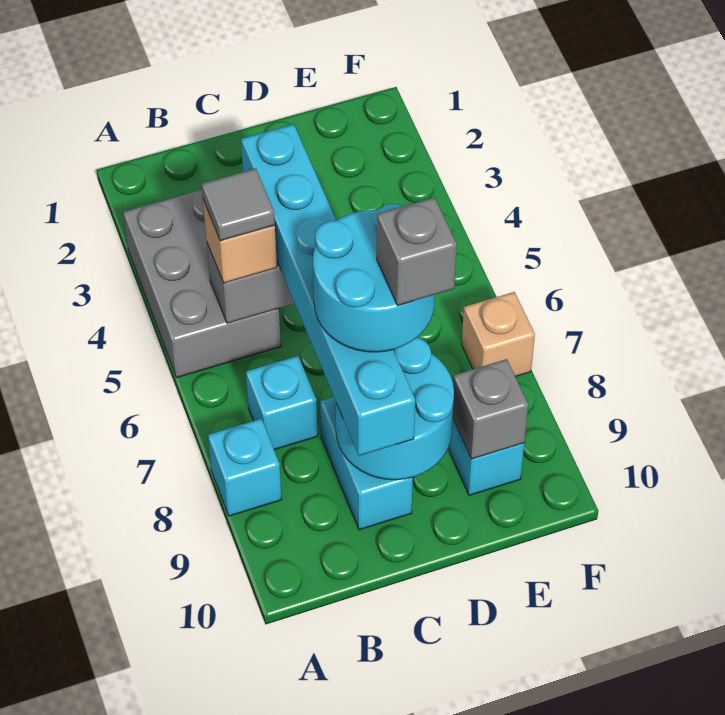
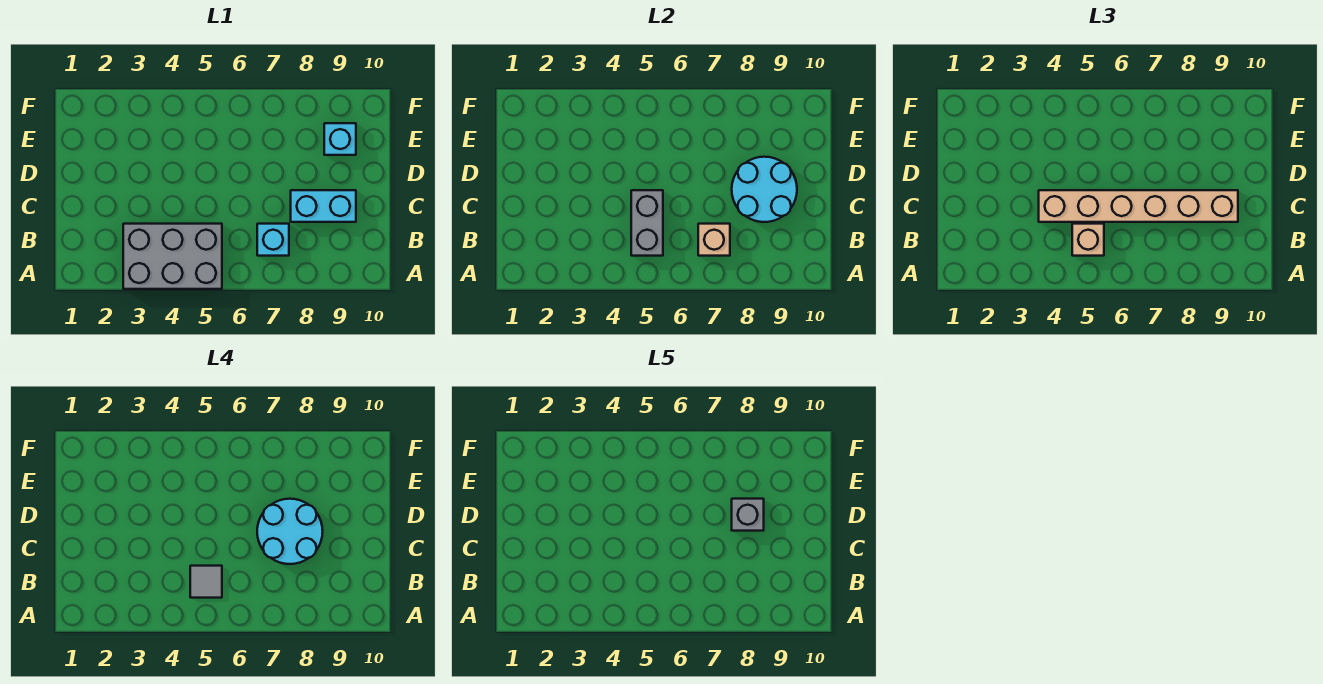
cyan 1x1 brick [208,419,282,516] -> none
cyan 1x6 brick [241,124,415,456] -> tan 1x6 brick [1039,190,1238,222]
grey 1x1 brick [453,359,528,459] -> none
tan 1x1 brick [462,292,535,377] -> tan 1x1 brick moved to [698,224,730,256]

